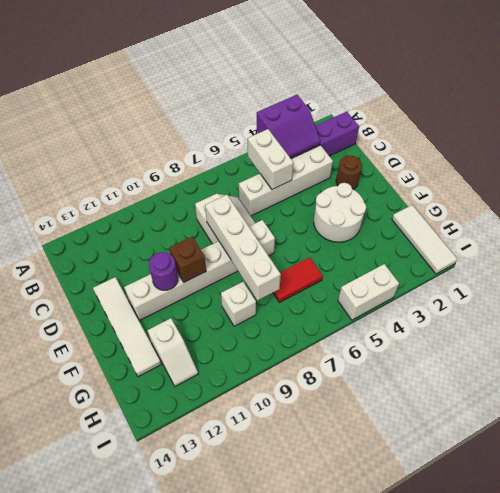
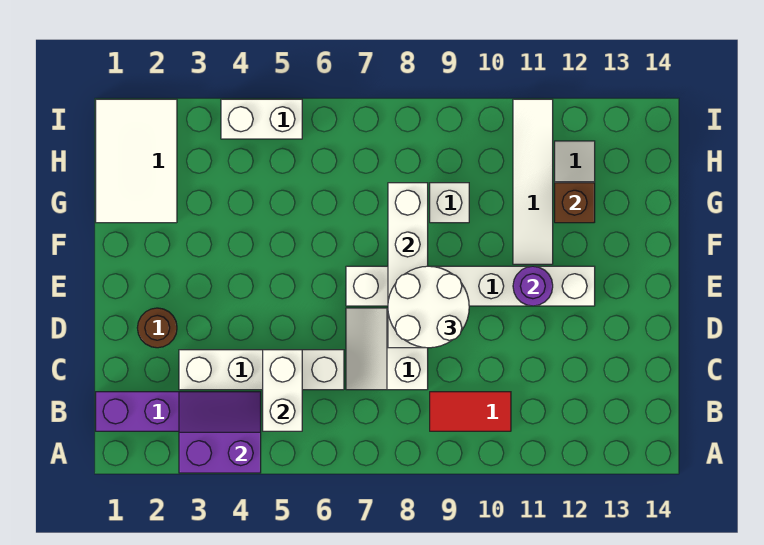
white 1x4 tile [93,277,161,377] -> white 1x4 tile moved to [513,99,553,264]
white 2x2 round brick [314,183,366,242] -> white 2x2 round brick moved to [388,266,469,348]
brown 1x1 brick [169,236,206,282] -> brown 1x1 brick moved to [555,183,595,223]
white 1x3 tile [392,205,457,274] -> white 2x3 tile [96,99,177,223]
red 1x2 tile [273,257,323,303] -> red 1x2 tile moved to [430,392,511,431]

